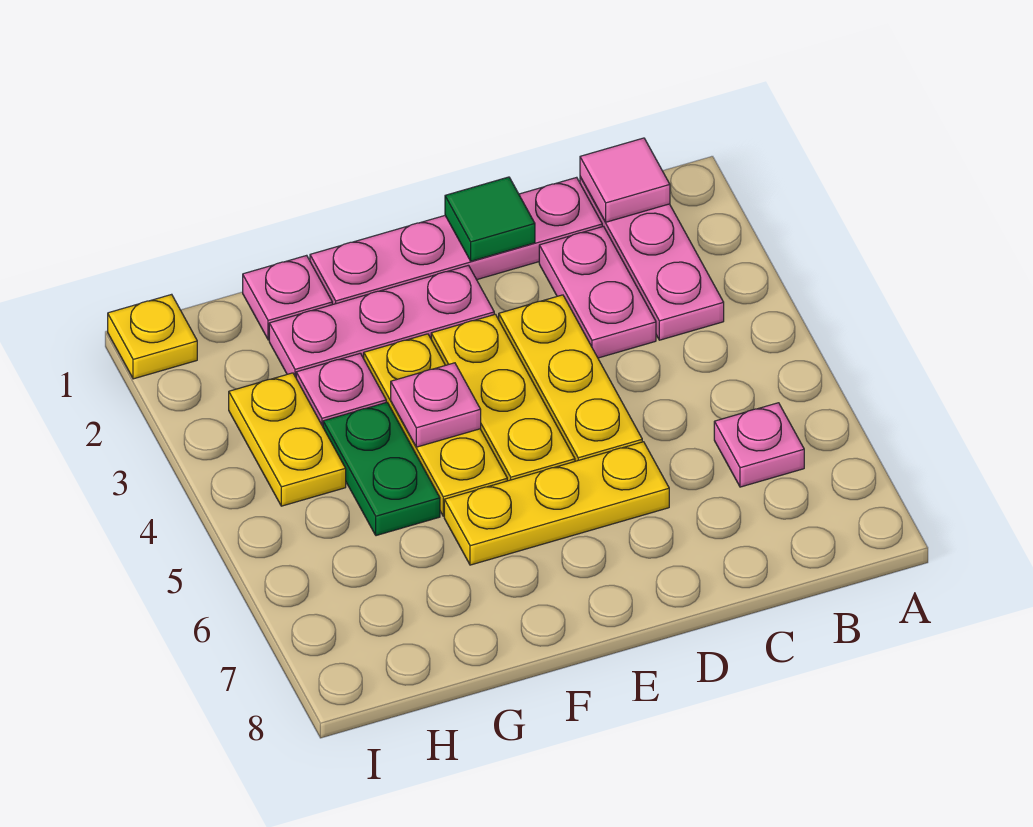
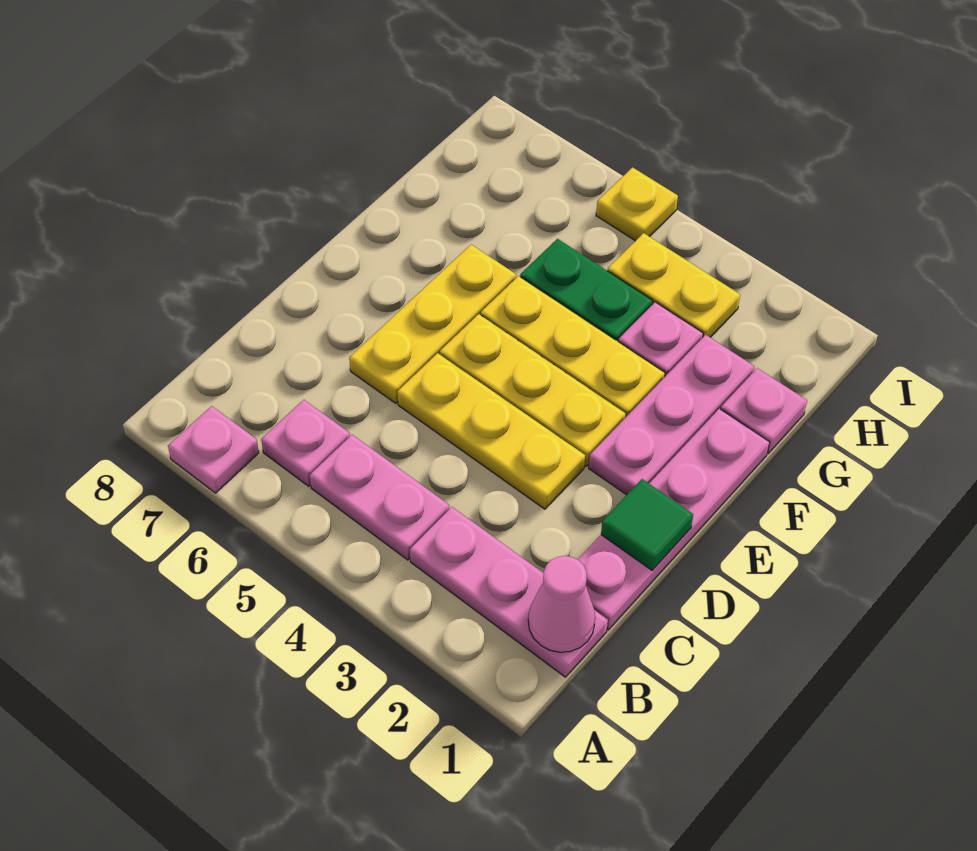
pink 1x1 tile [580,138,670,222] -> pink 1x1 cone [528,556,595,652]
pink 1x2 plate [539,226,656,358] -> pink 1x2 plate moved to [310,435,449,560]
pink 1x1 plate [391,363,481,447] -> pink 1x1 plate moved to [168,406,259,493]
yellow 1x1 plate [108,294,197,379] -> yellow 1x1 plate moved to [596,167,678,241]

